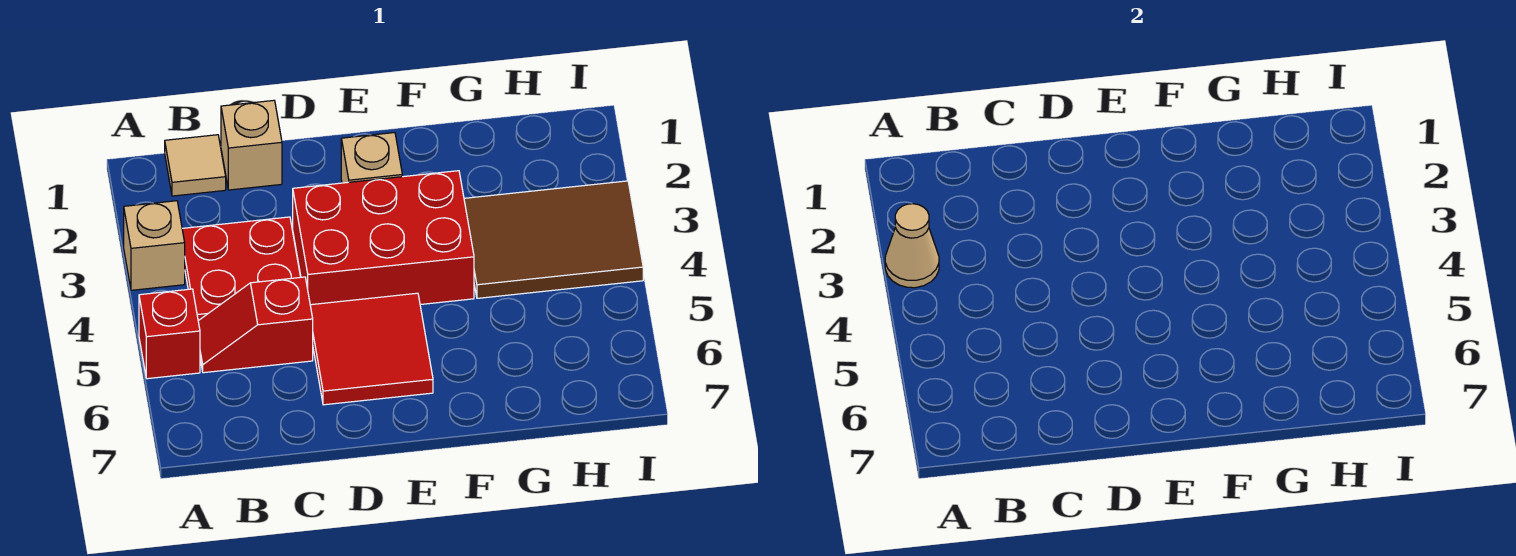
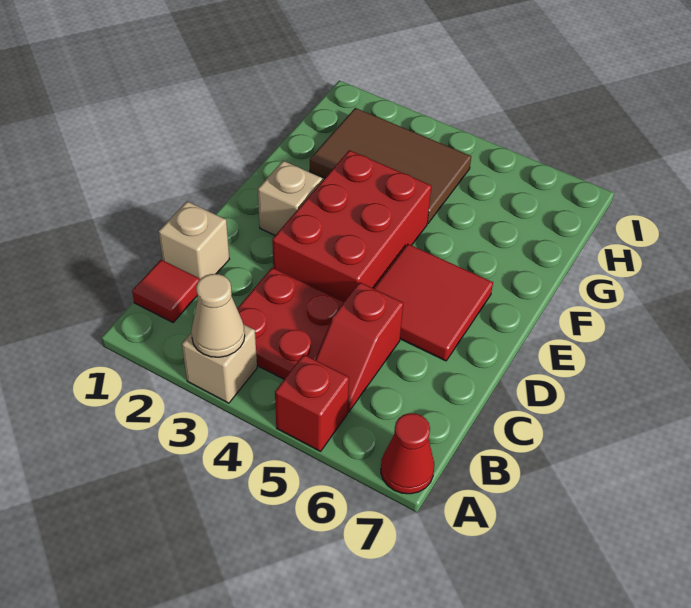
none -> red 1x1 cone [381,413,434,494]
tan 1x1 tile [165,135,226,196] -> red 1x1 tile [132,260,200,322]
brown 2x3 tile [464,181,643,298] -> brown 2x3 tile turned to [310,108,471,224]

